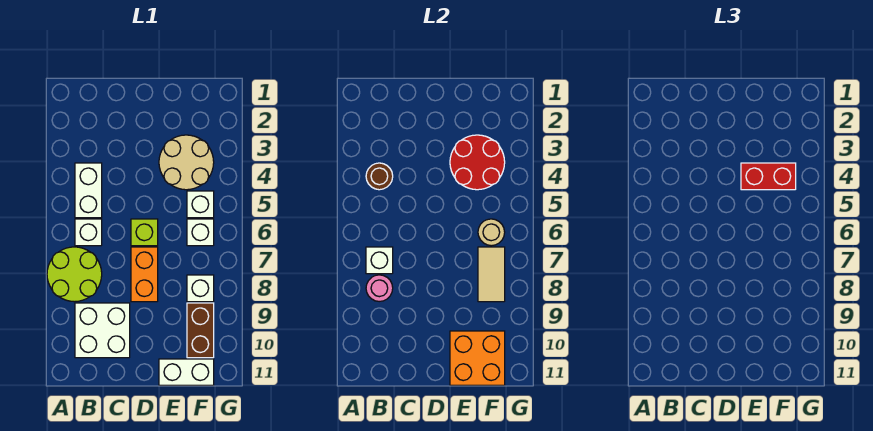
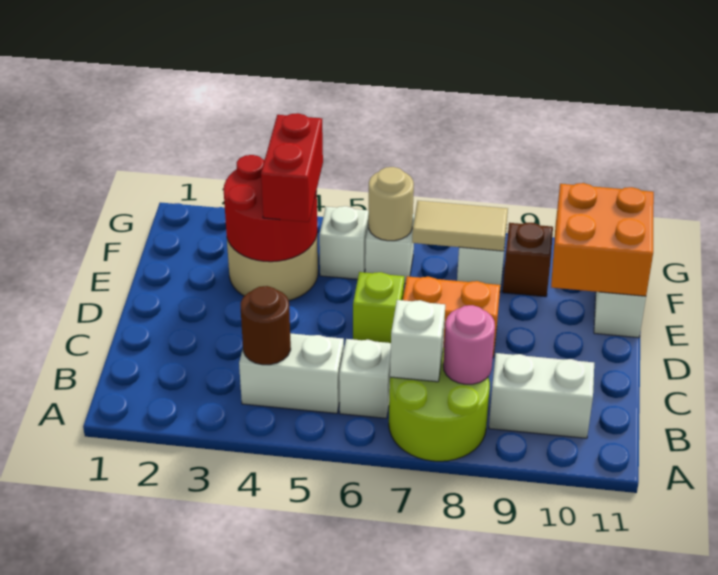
white 2x2 brick [75,303,130,358] -> white 1x2 brick [489,353,594,438]
brown 1x2 brick [187,303,214,358] -> brown 1x1 brick [503,223,553,297]

